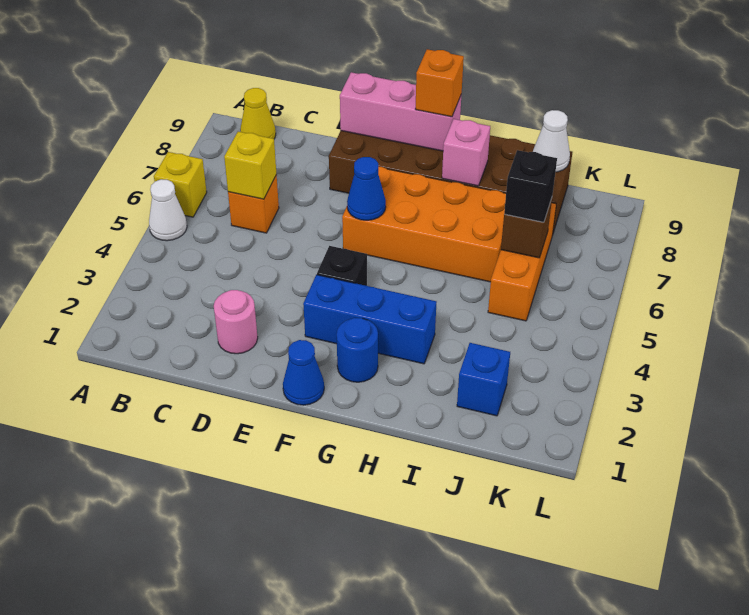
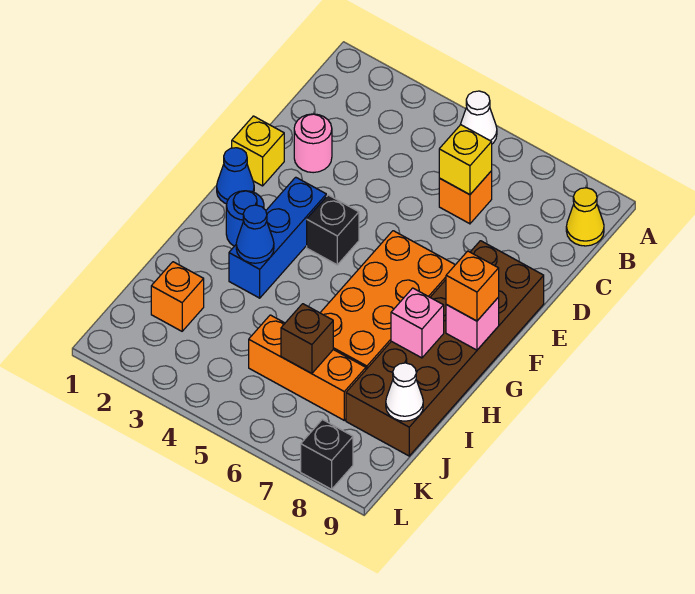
yellow 1x1 brick [154,152,207,217] -> yellow 1x1 brick moved to [232,116,284,186]
pink 1x3 brick [340,72,461,151] -> pink 1x1 brick [446,297,499,350]
blue 1x1 cone [347,157,386,220] -> blue 1x1 cone moved to [236,205,274,263]
blue 1x1 brick [457,343,510,416] -> orange 1x1 brick [151,262,204,331]
black 1x1 brick [504,150,557,222] -> black 1x1 brick moved to [301,419,353,489]

